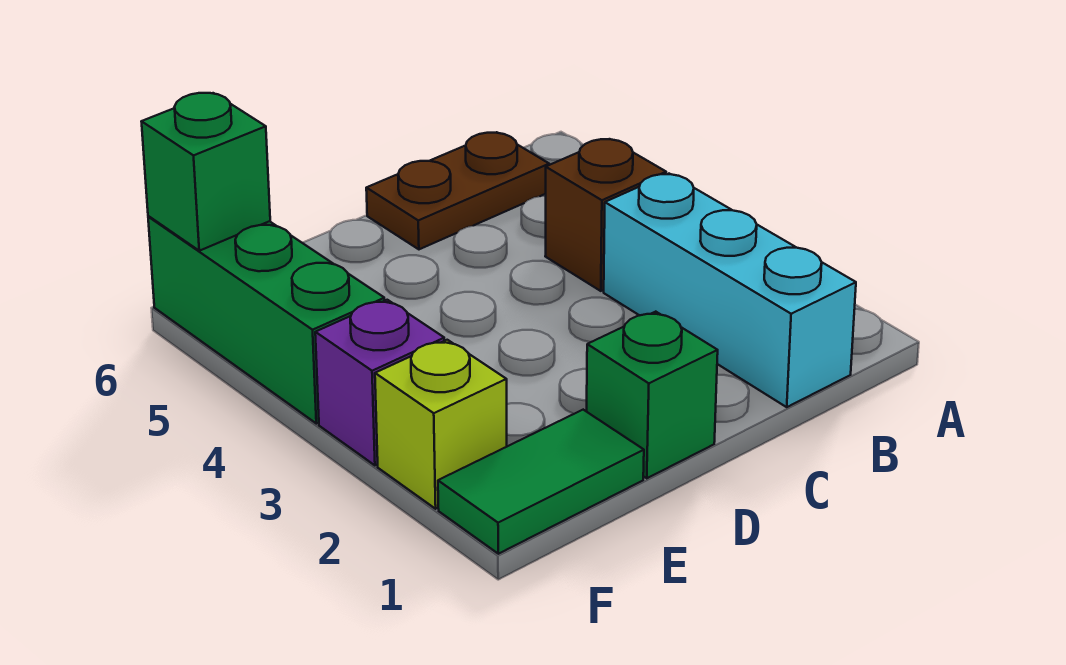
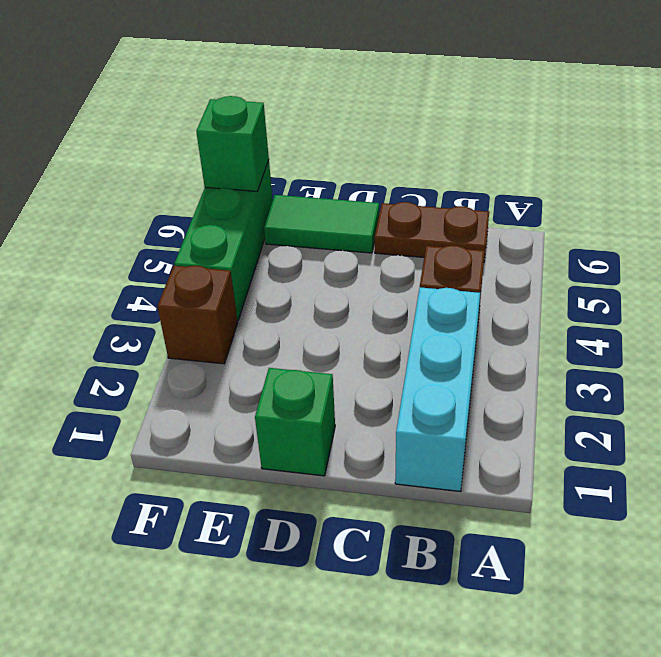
green 1x2 tile [438,410,644,554] -> green 1x2 tile moved to [264,195,379,253]
lime 1x1 brick [375,340,507,509] -> none
purple 1x1 brick [315,300,444,465] -> brown 1x1 brick [157,265,238,364]

